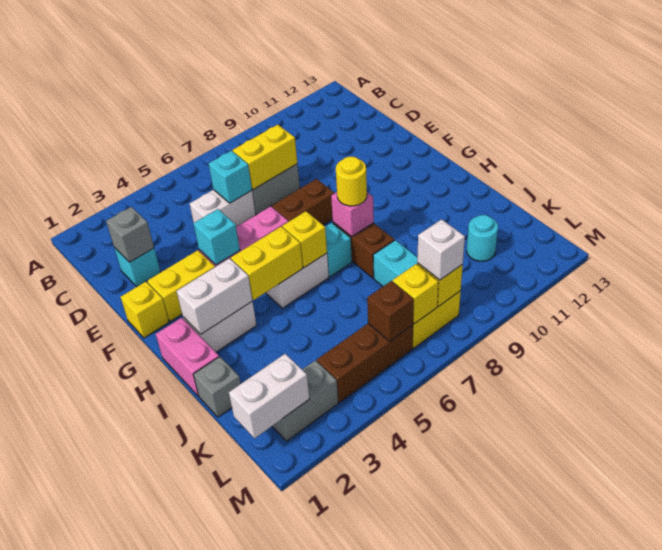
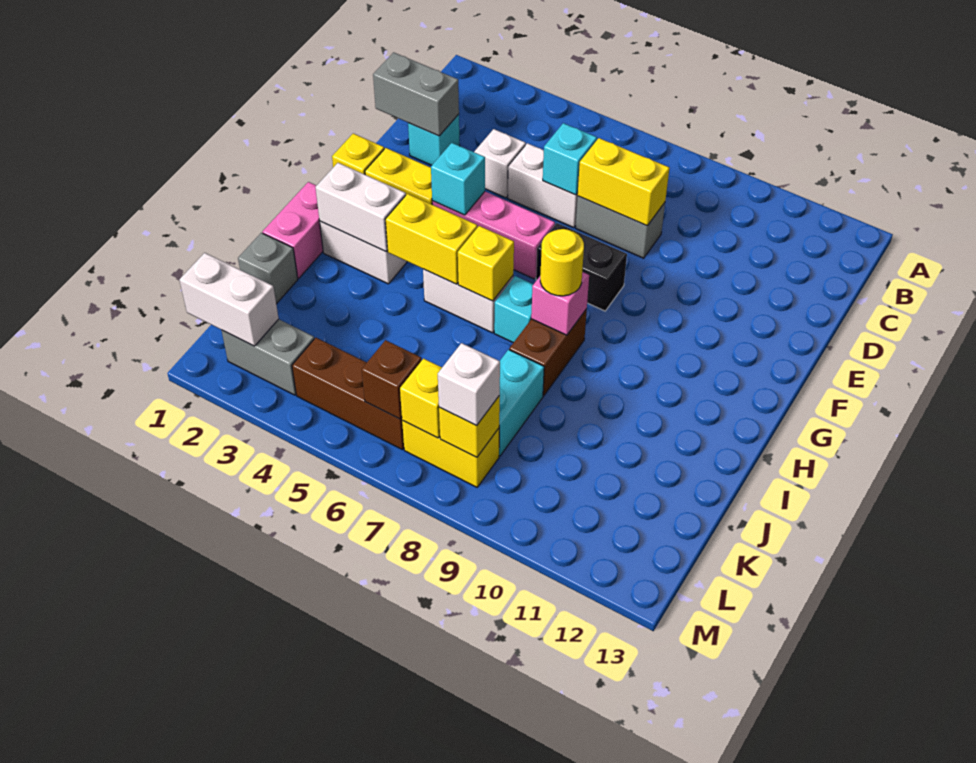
grey 1x1 brick [106,207,154,262] -> grey 1x2 brick [373,52,459,136]
none -> white 1x1 brick [475,129,526,198]
brown 1x2 brick [272,179,334,225] -> black 1x2 brick [536,223,627,311]
cyan 1x1 round brick [467,215,498,261] -> none

